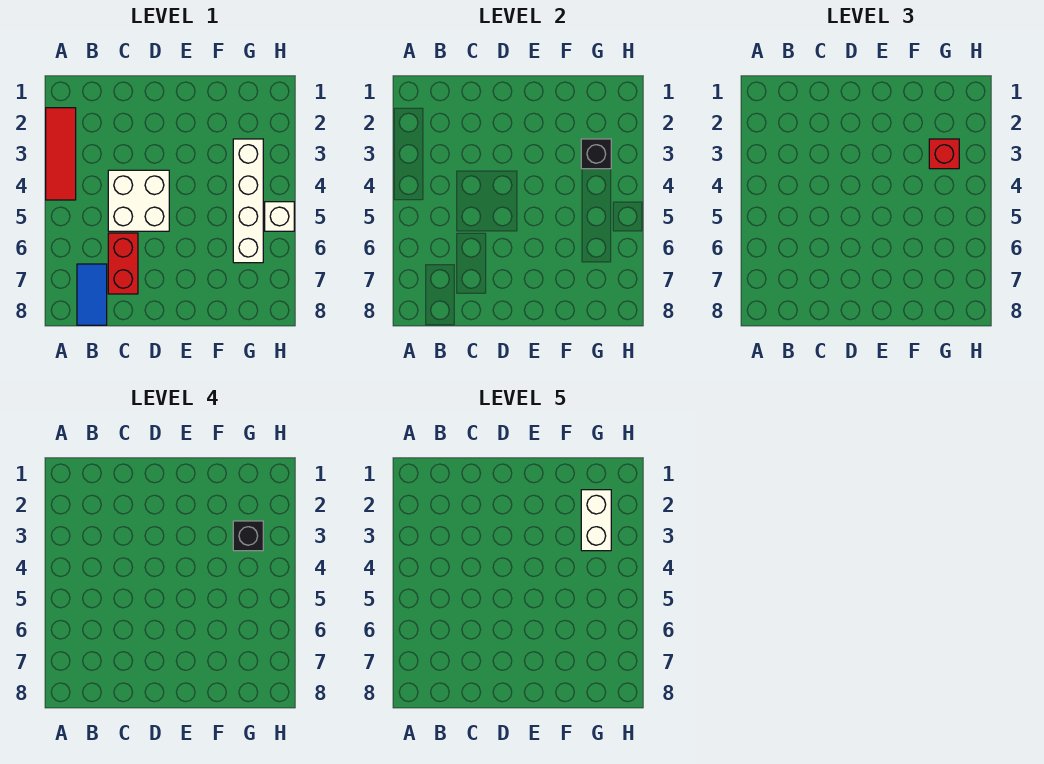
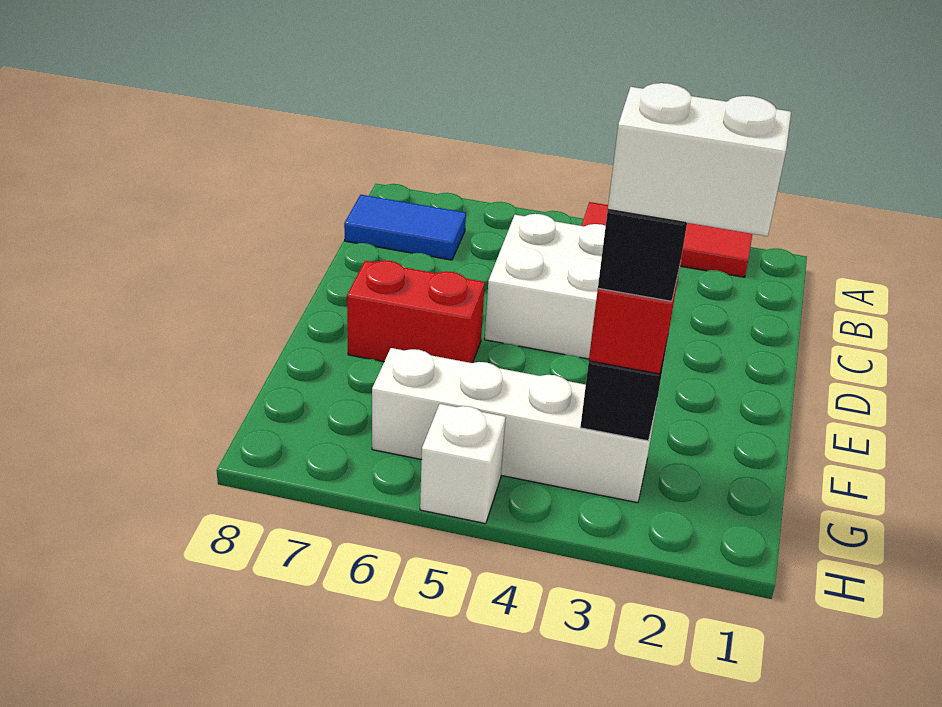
red 1x2 brick [108,233,138,294] -> red 1x2 brick moved to [347,260,485,363]

